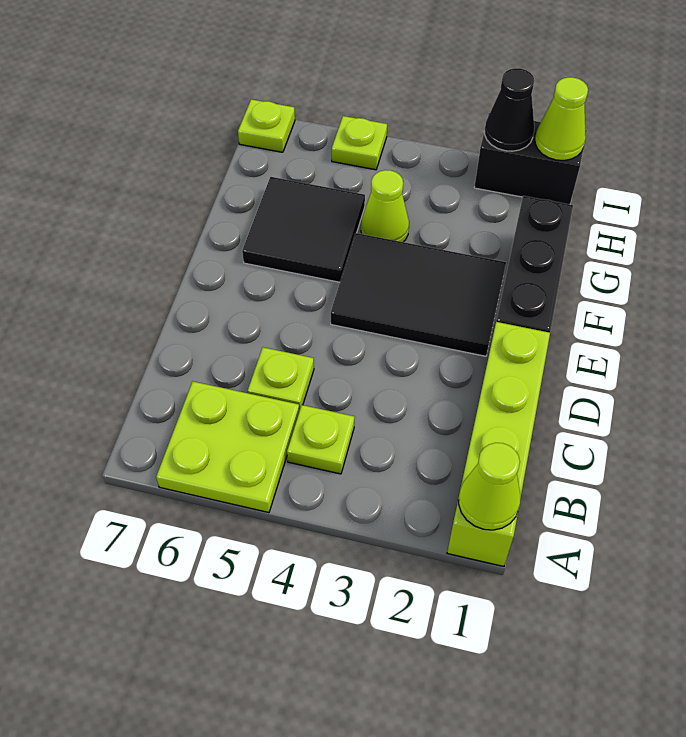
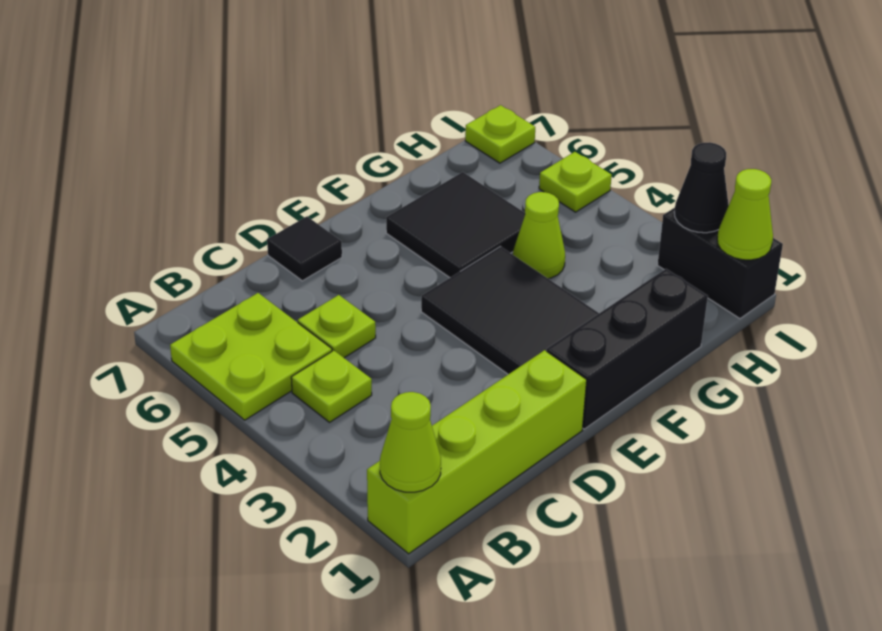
none -> black 1x1 tile [267,216,342,281]

